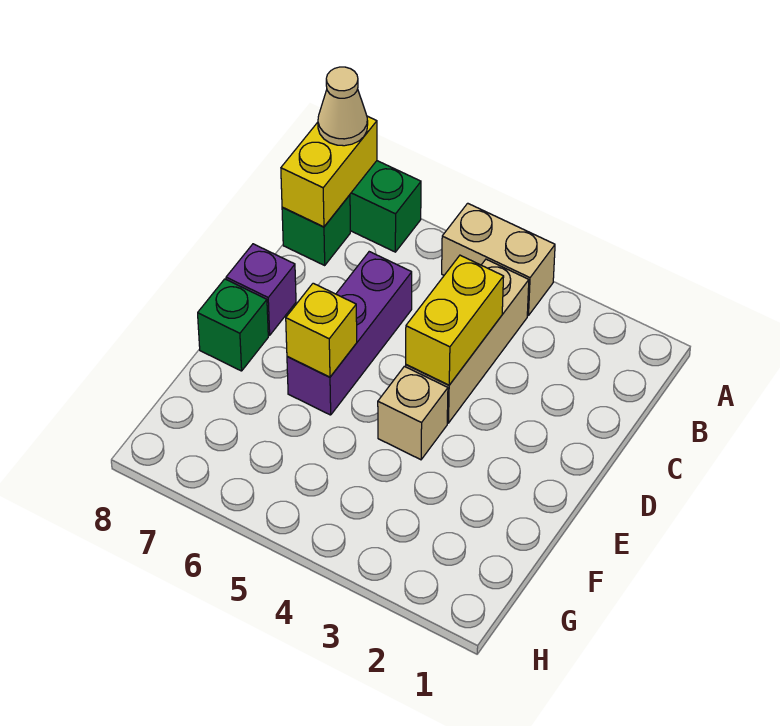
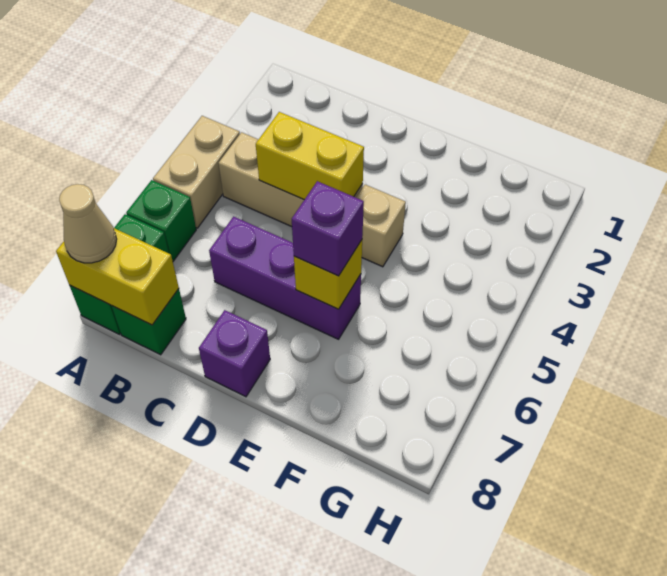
none -> purple 1x1 brick [292,181,364,276]
green 1x1 brick [198,279,268,371] -> green 1x1 brick moved to [126,180,196,261]

